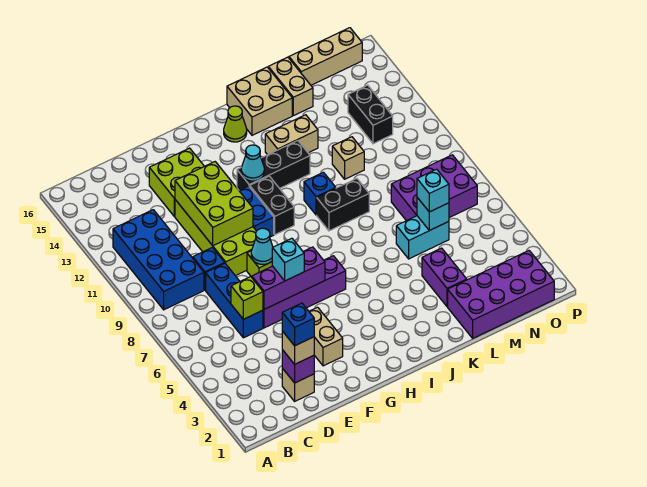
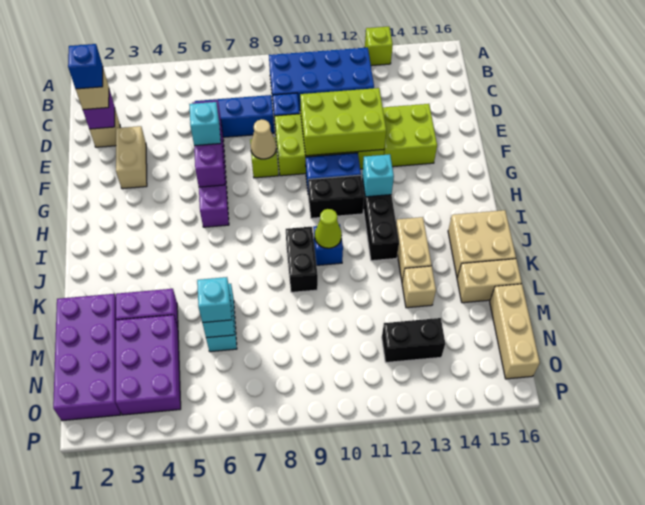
lime 1x1 brick [231,277,263,319] -> lime 1x1 brick moved to [365,27,393,66]
tan 1x2 brick [309,307,343,366] -> tan 1x2 brick turned to [116,126,147,189]
cyan 1x1 cone [251,228,273,264] -> tan 1x1 cone [251,119,276,159]
cyan 1x1 cone [241,145,264,181] -> cyan 1x1 brick [362,154,394,197]
lime 1x1 cone [224,106,247,142] -> lime 1x1 cone moved to [315,209,342,248]
tan 1x1 brick [332,137,364,179] -> tan 1x1 brick moved to [402,266,436,308]
purple 2x3 brick [391,155,477,221] -> purple 2x3 brick moved to [116,315,181,415]

